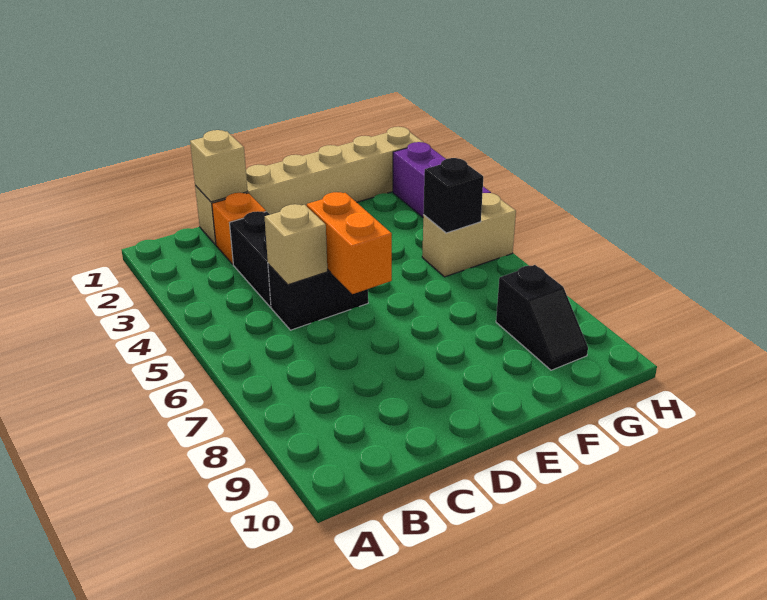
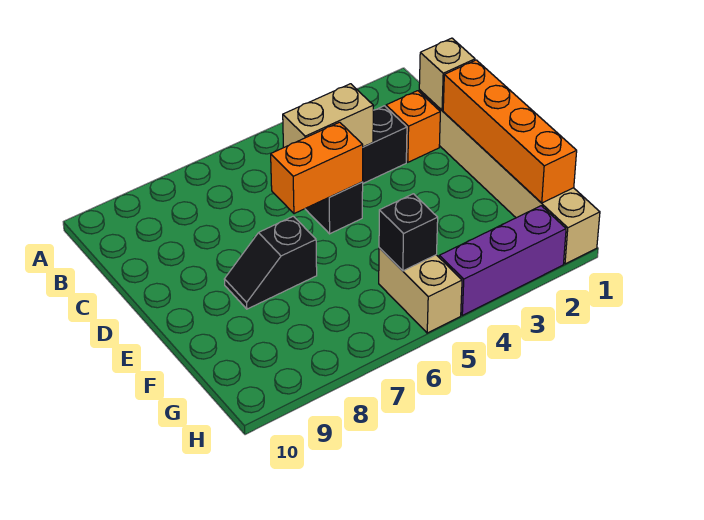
tan 1x1 brick [265,204,327,285] -> tan 1x2 brick [283,84,373,148]
none -> orange 1x4 brick [443,60,577,203]
black 1x2 slope [496,265,588,370] -> black 1x2 slope moved to [224,216,317,309]

